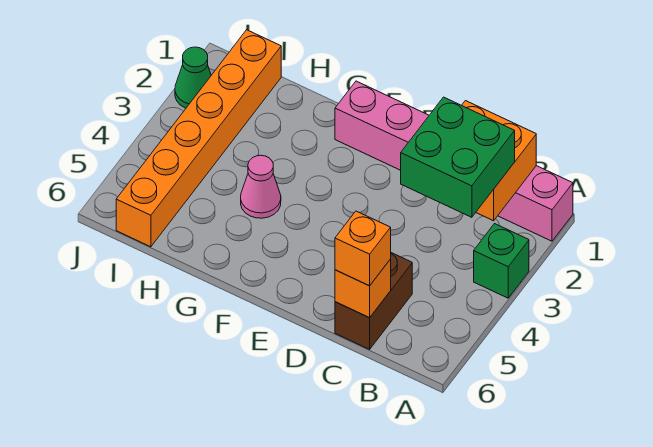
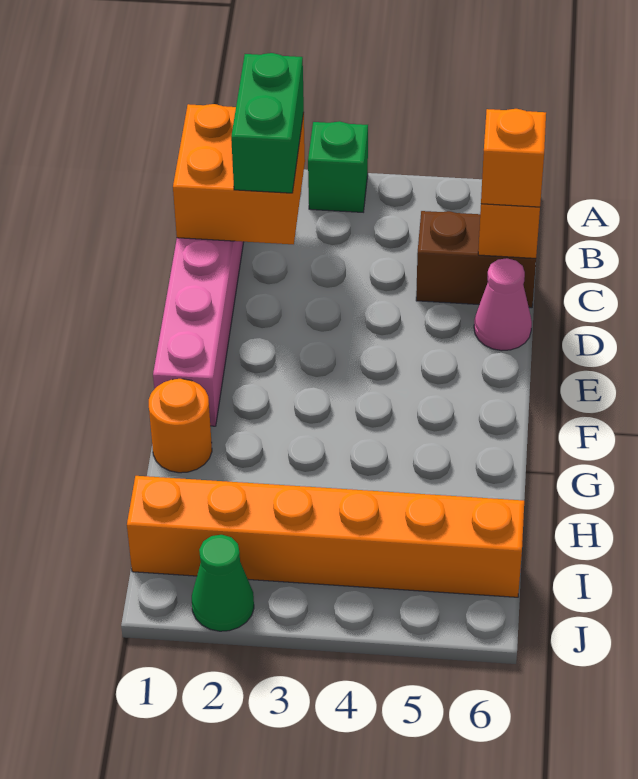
green 2x2 brick [401,97,515,217] -> green 1x2 brick [231,53,304,193]
none -> orange 1x1 round brick [149,379,212,473]
pink 1x1 cone [241,155,281,218] -> pink 1x1 cone moved to [474,258,532,351]

